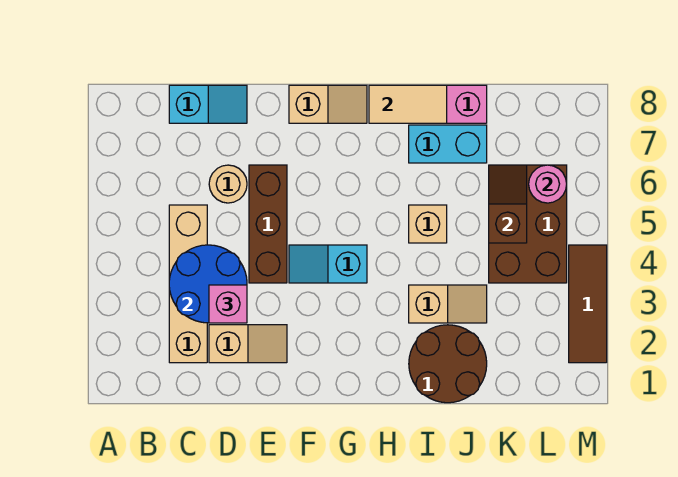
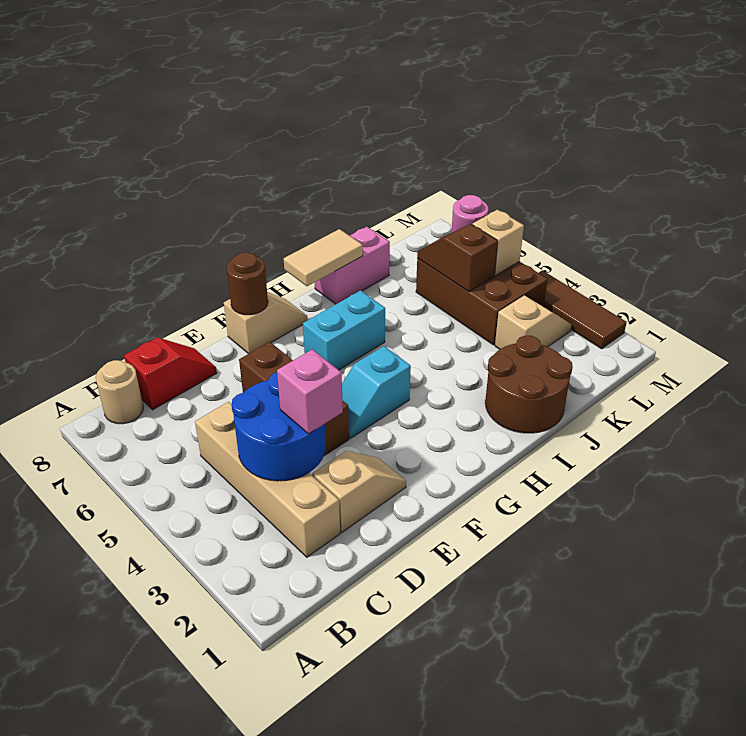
cyan 1x2 slope [169,85,247,123] -> red 1x2 slope [124,337,217,410]
tan 1x1 round brick [209,165,247,203] -> tan 1x1 round brick moved to [96,360,143,424]
none -> brown 1x1 round brick [227,252,268,315]
tan 1x2 slope [409,285,487,323] -> tan 1x2 slope moved to [495,296,572,349]
tan 1x1 brick [409,205,447,243] -> tan 1x1 brick moved to [472,210,524,276]
cyan 1x2 brick [409,125,487,163] -> cyan 1x2 brick moved to [303,290,385,370]

